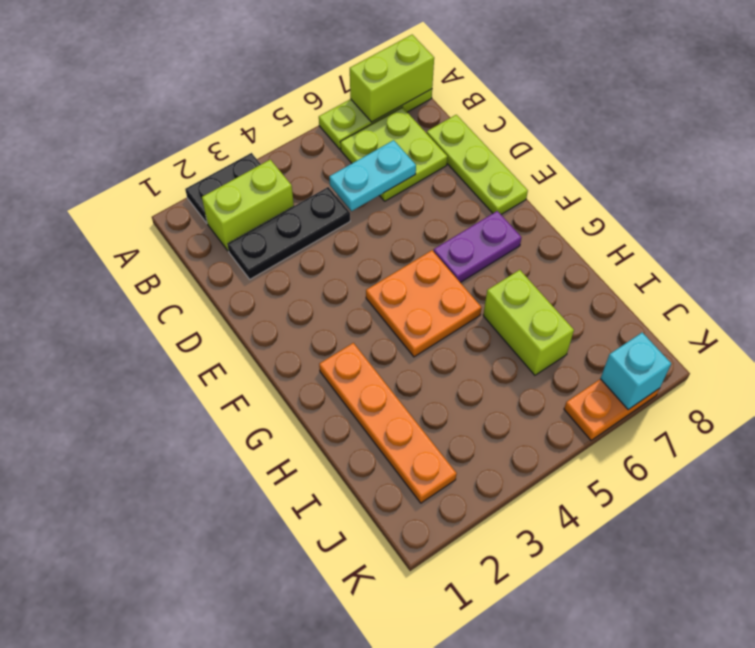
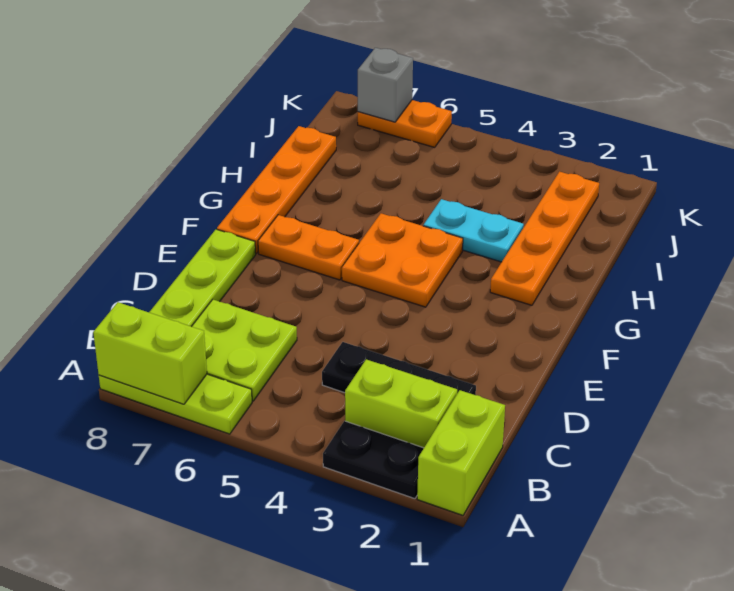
cyan 1x2 plate [329,140,416,211] -> cyan 1x2 plate moved to [423,199,524,262]
purple 1x2 plate [434,211,521,283] -> orange 1x2 plate [258,215,359,280]
none -> orange 1x4 plate [217,126,336,254]
lime 1x2 brick [483,270,574,375] -> lime 1x2 brick moved to [417,390,505,515]
cyan 1x1 brick [600,332,671,410] -> grey 1x1 brick [358,48,413,122]

